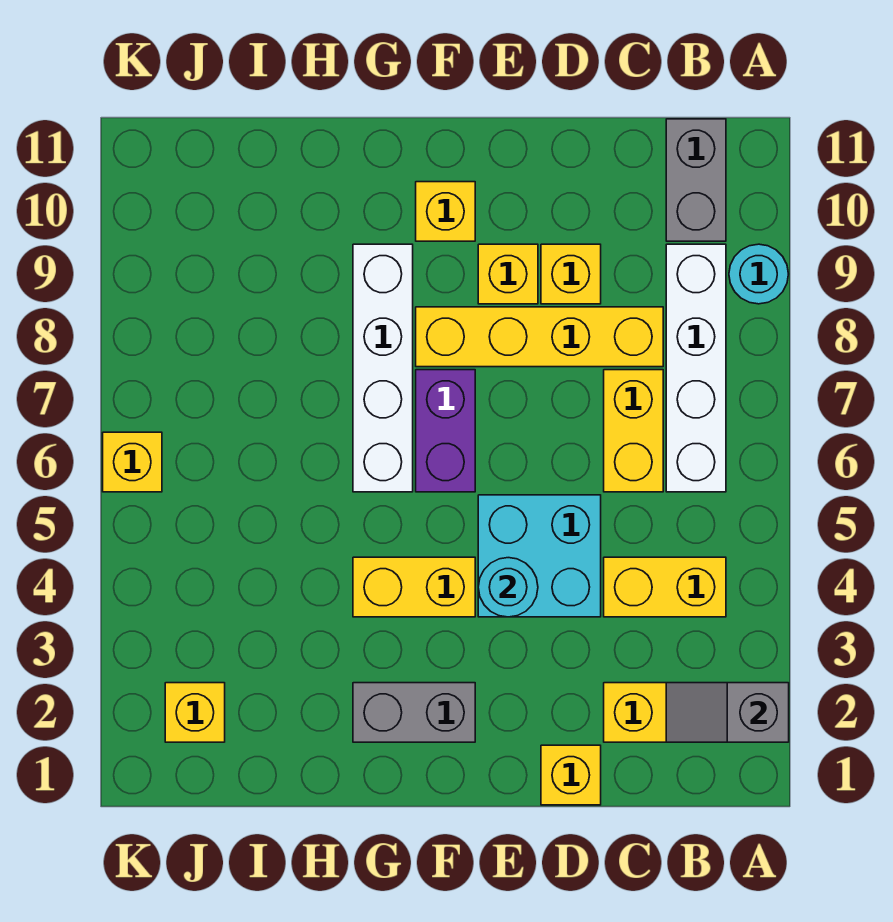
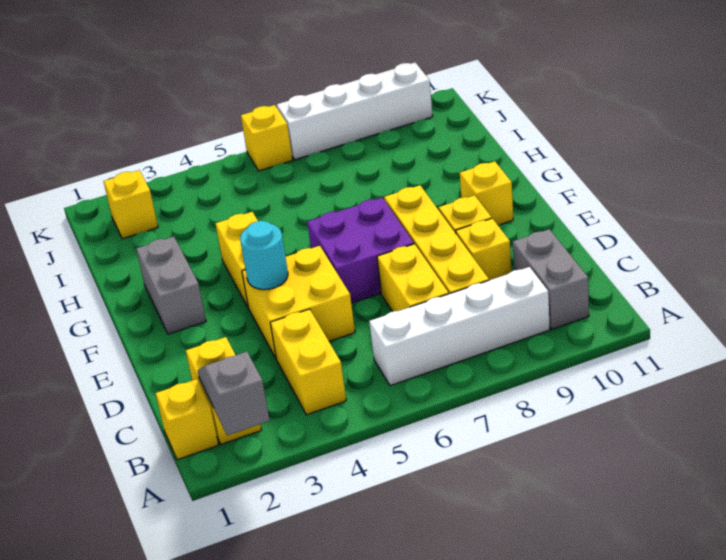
cyan 1x1 round brick [729,244,788,304] -> none
grey 1x2 brick [666,119,726,241] -> grey 1x2 brick turned to [513,229,589,329]
yellow 1x2 brick [604,370,663,492] -> yellow 1x2 brick turned to [377,244,449,312]
yellow 1x1 brick [541,745,601,805] -> yellow 1x1 brick moved to [155,379,218,460]
cyan 2x2 brick [478,495,601,617] -> yellow 2x2 brick [242,246,355,358]
purple 1x2 brick [416,370,475,492] -> purple 2x2 brick [307,198,414,303]
white 1x4 brick [353,244,413,492] -> white 1x4 brick moved to [277,63,433,160]

